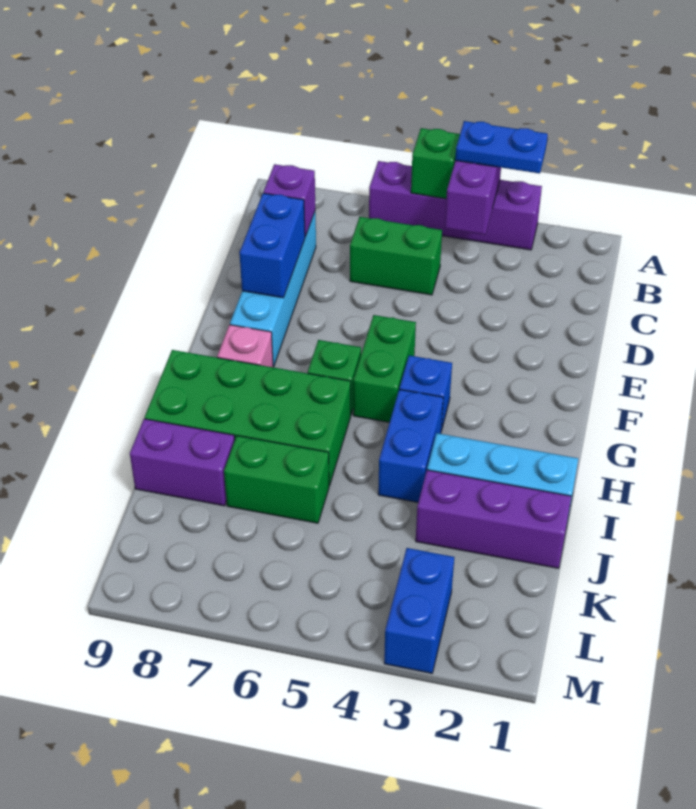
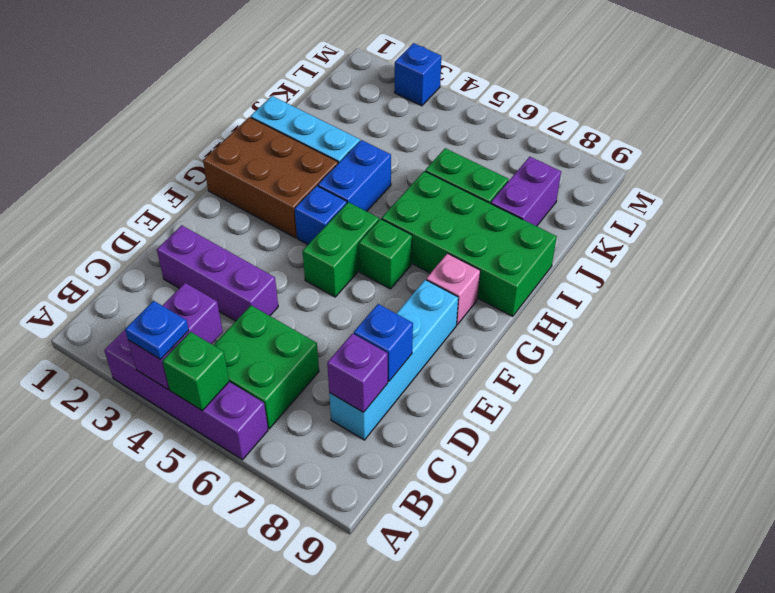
blue 1x2 plate [455,121,548,173] -> blue 1x1 plate [125,301,189,359]
green 1x2 brick [350,217,442,295] -> green 2x2 brick [214,306,319,429]
blue 1x2 brick [239,193,305,298] -> blue 1x1 brick [354,304,413,381]
none -> brown 2x3 brick [203,117,338,238]
purple 1x3 brick [416,470,571,568] -> purple 1x3 brick moved to [157,225,278,321]
purple 1x2 brick [130,419,235,506] -> purple 1x2 brick turned to [491,157,561,226]
blue 1x2 brick [384,548,454,673] -> blue 1x1 brick [394,43,441,106]

